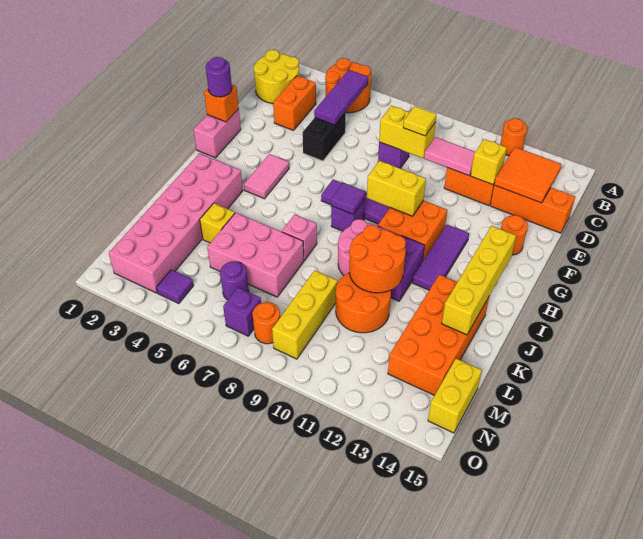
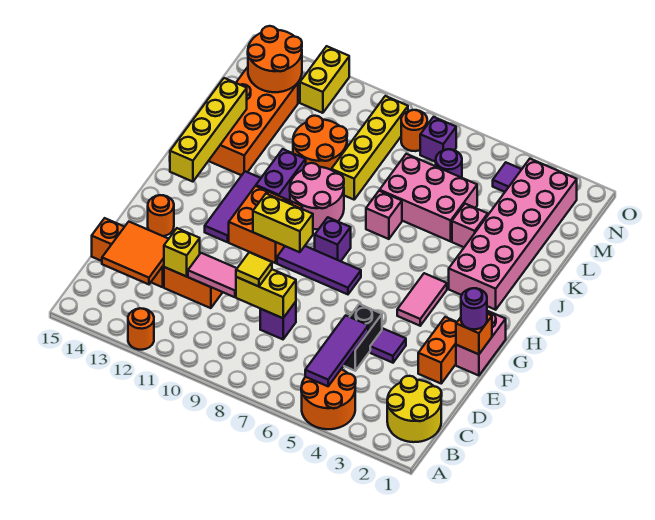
orange 1x2 brick [273,76,316,130] -> orange 1x2 brick moved to [418,317,457,383]
purple 1x1 tile [331,183,365,214] -> purple 1x1 tile moved to [370,329,406,363]
orange 2x2 round brick [349,225,406,293] -> orange 2x2 round brick moved to [248,26,302,92]
yellow 1x1 brick [200,203,235,243] -> pink 1x1 brick [452,204,488,247]
yellow 1x3 brick [272,270,338,359] -> yellow 1x4 brick [331,96,408,200]
yellow 1x2 brick [428,359,482,433] -> yellow 1x2 brick moved to [300,46,349,113]

